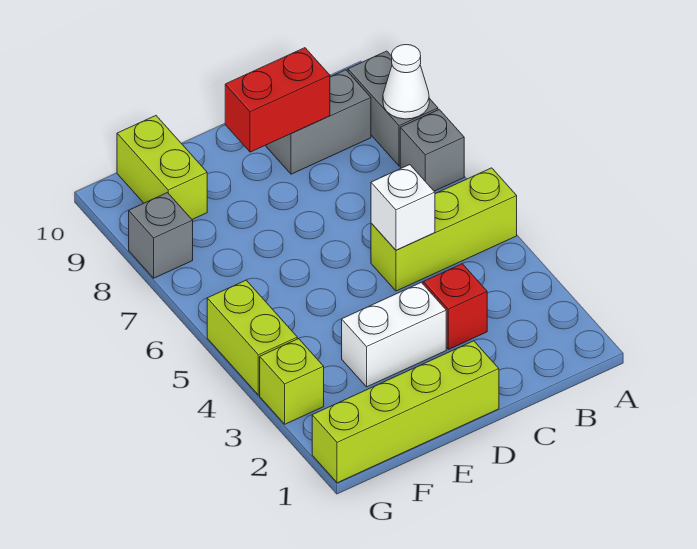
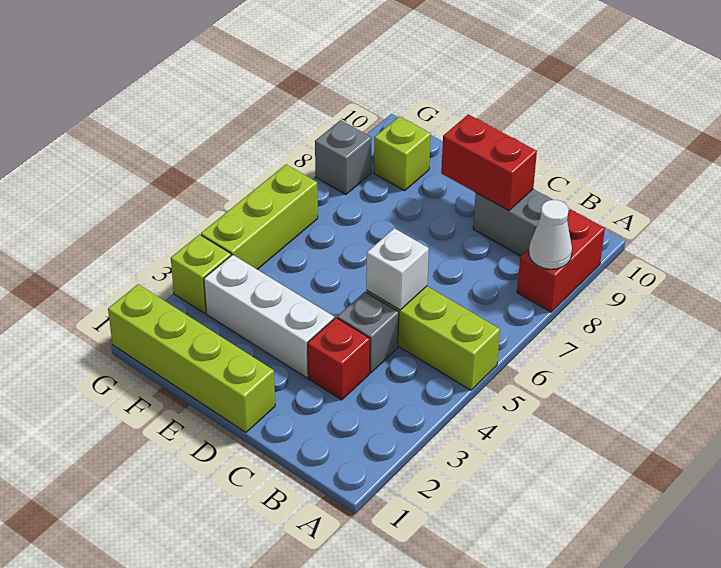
grey 1x1 brick [400,110,464,191] -> grey 1x1 brick moved to [337,292,399,373]
grey 1x2 brick [348,51,438,166] -> red 1x2 brick [517,209,605,312]
white 1x2 brick [342,282,446,387] -> white 1x3 brick [204,255,334,378]
lime 1x2 brick [117,116,207,220] -> lime 1x1 brick [374,116,431,191]
lime 1x2 brick [207,280,297,395] -> lime 1x3 brick [201,164,318,269]

